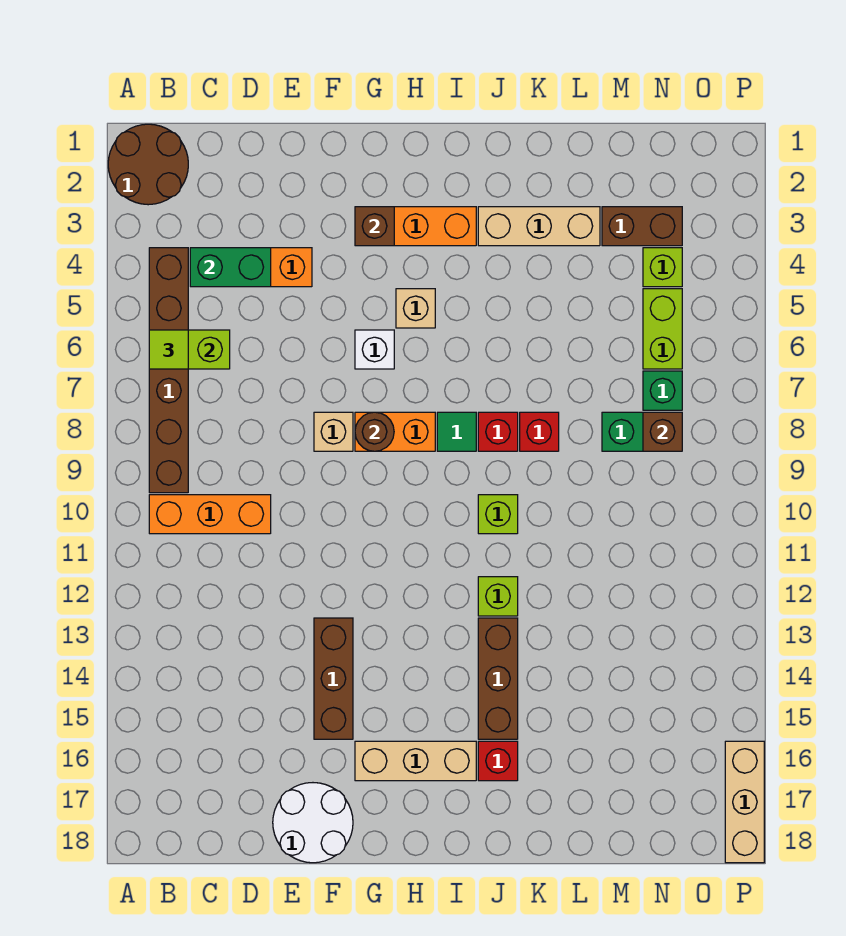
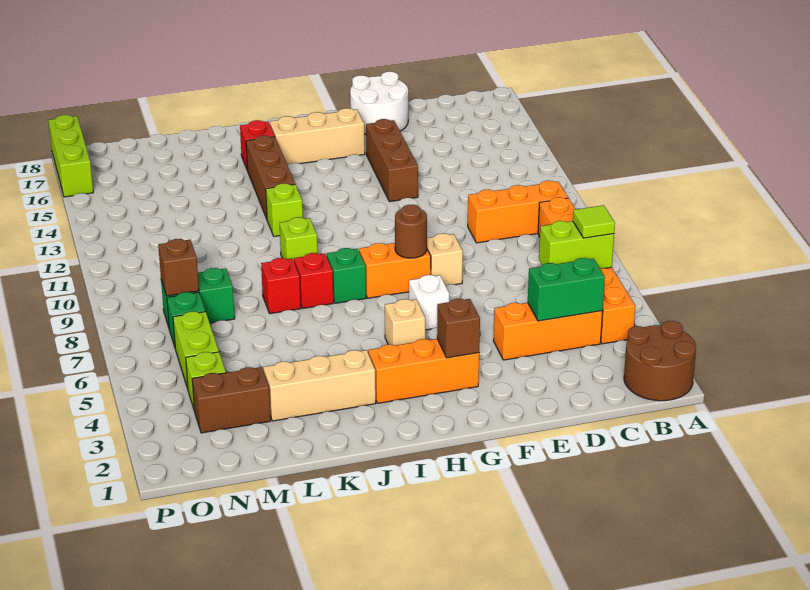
brown 1x6 brick [149,248,188,493] -> orange 1x6 brick [538,197,635,344]
green 1x1 tile [437,412,476,451] -> green 1x1 brick [327,248,366,303]
tan 1x3 brick [725,741,764,863] -> lime 1x3 brick [48,115,93,197]

